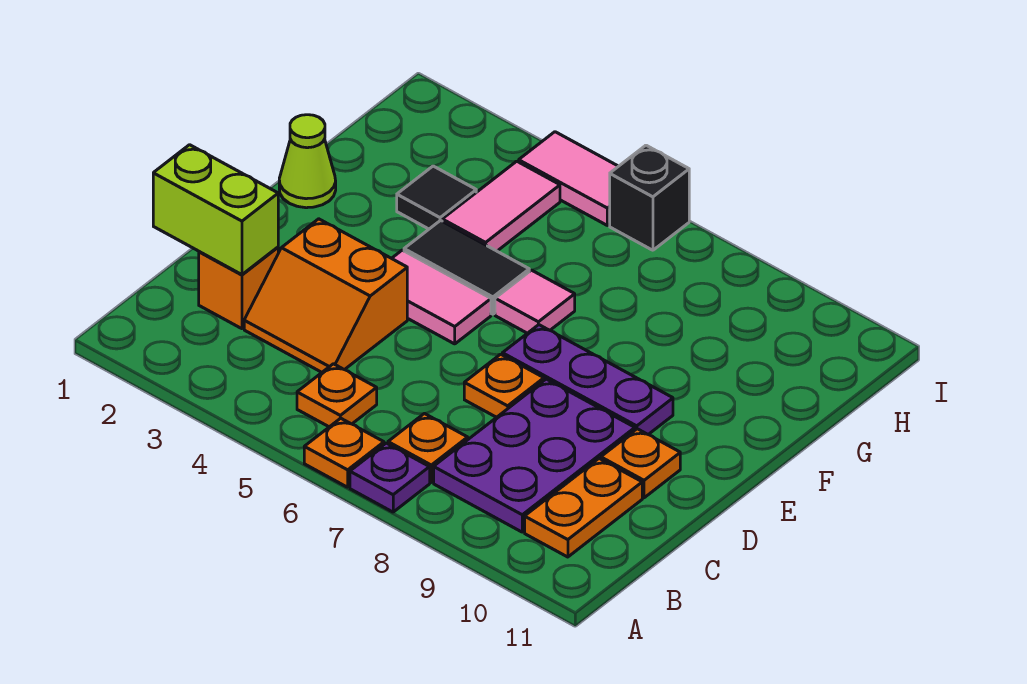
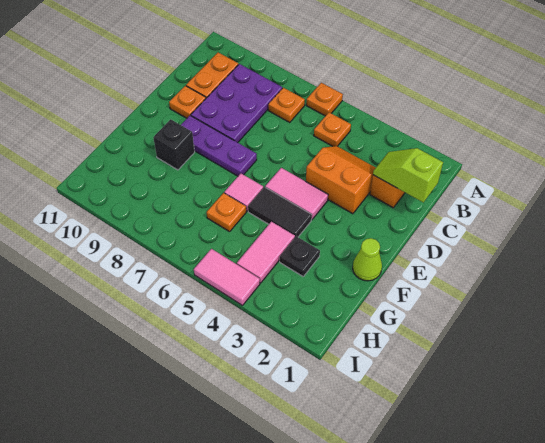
purple 1x1 plate [350,443,430,512] -> none
lime 1x2 brick [153,145,278,275] -> lime 1x2 slope [373,148,443,202]
orange 1x1 plate [464,354,544,417] -> orange 1x1 plate moved to [207,193,246,232]
black 1x1 tile [397,166,476,229] -> black 1x1 plate [280,236,320,276]
black 1x1 brick [610,145,689,250] -> black 1x1 brick moved to [153,119,195,170]

